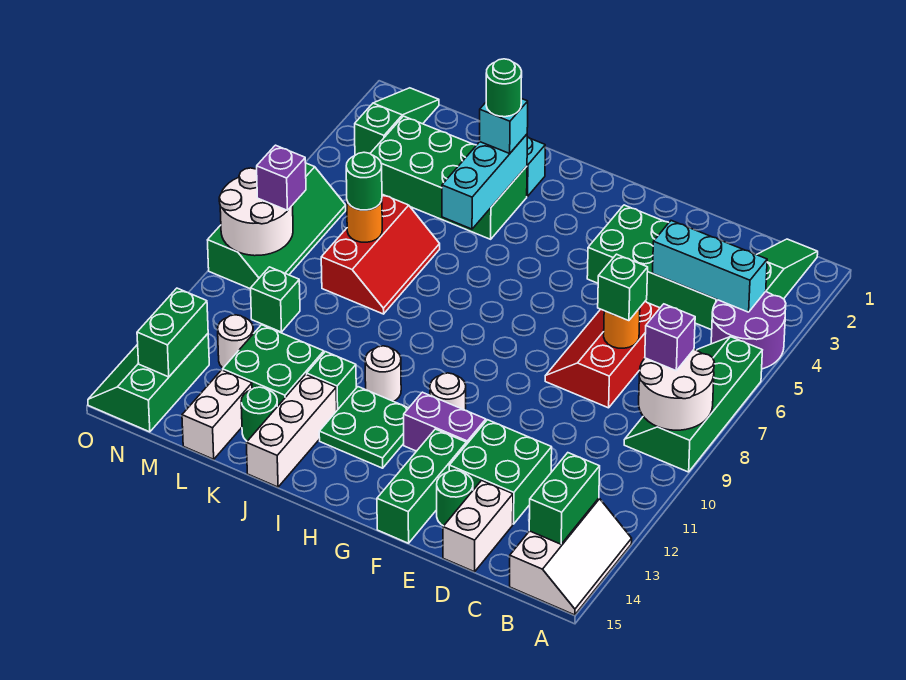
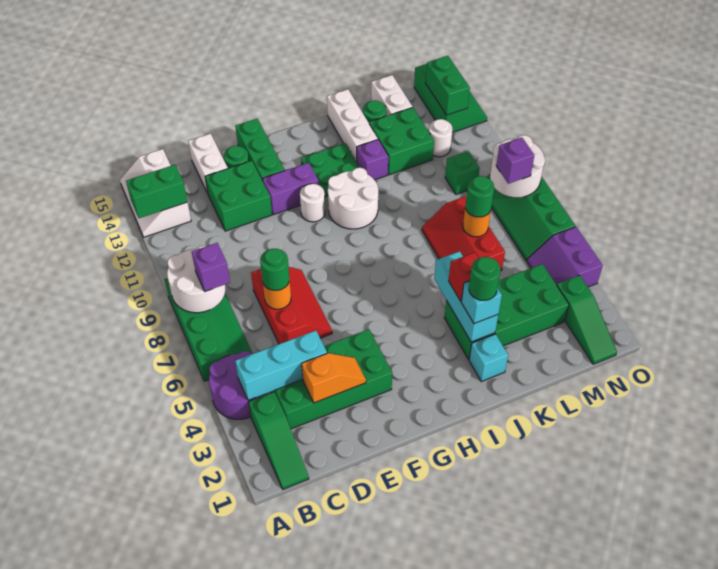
green 1x2 brick [529,453,600,544] -> green 1x2 brick turned to [126,165,187,218]
none -> orange 1x2 slope [302,353,366,403]
green 1x1 brick [598,254,648,321] -> green 1x1 round brick [260,249,289,290]
white 1x1 round brick [365,346,401,401] -> white 2x2 round brick [328,168,378,229]
none -> red 1x1 brick [449,253,479,301]
green 1x1 brick [307,352,356,410] -> purple 1x1 brick [357,140,388,180]
none -> purple 2x2 slope [527,227,603,287]

